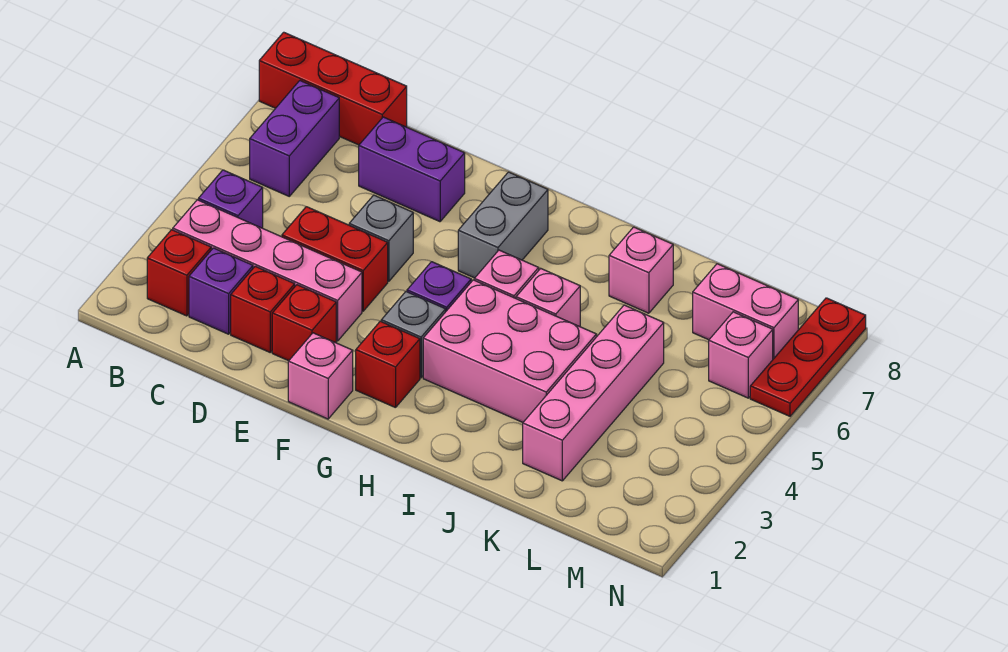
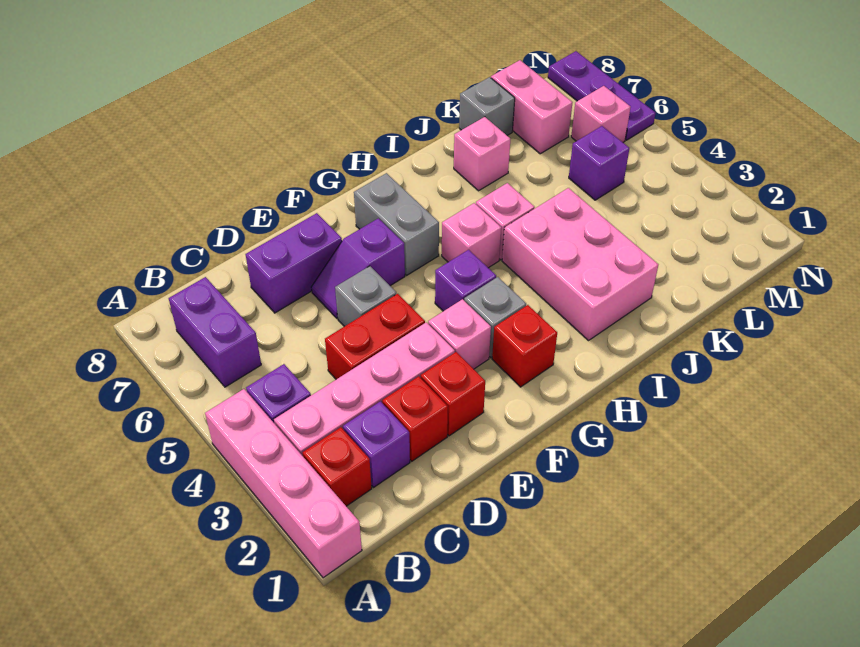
red 1x3 brick [259,32,407,145] -> none
none -> purple 1x2 slope [311,218,405,318]
pink 1x1 brick [288,333,353,419] -> pink 1x1 brick moved to [428,299,491,369]
pink 2x3 brick [423,280,596,422] -> pink 2x3 brick turned to [502,188,658,341]
pink 1x4 brick [523,305,664,481] -> pink 1x4 brick moved to [205,389,362,578]
none -> grey 1x1 brick [459,77,515,135]
none -> purple 1x1 brick [569,126,629,200]
pink 1x2 brick [693,264,798,359] -> pink 1x2 brick turned to [491,60,573,154]
red 1x3 plate [750,298,866,416] -> purple 1x3 plate [548,51,656,140]

